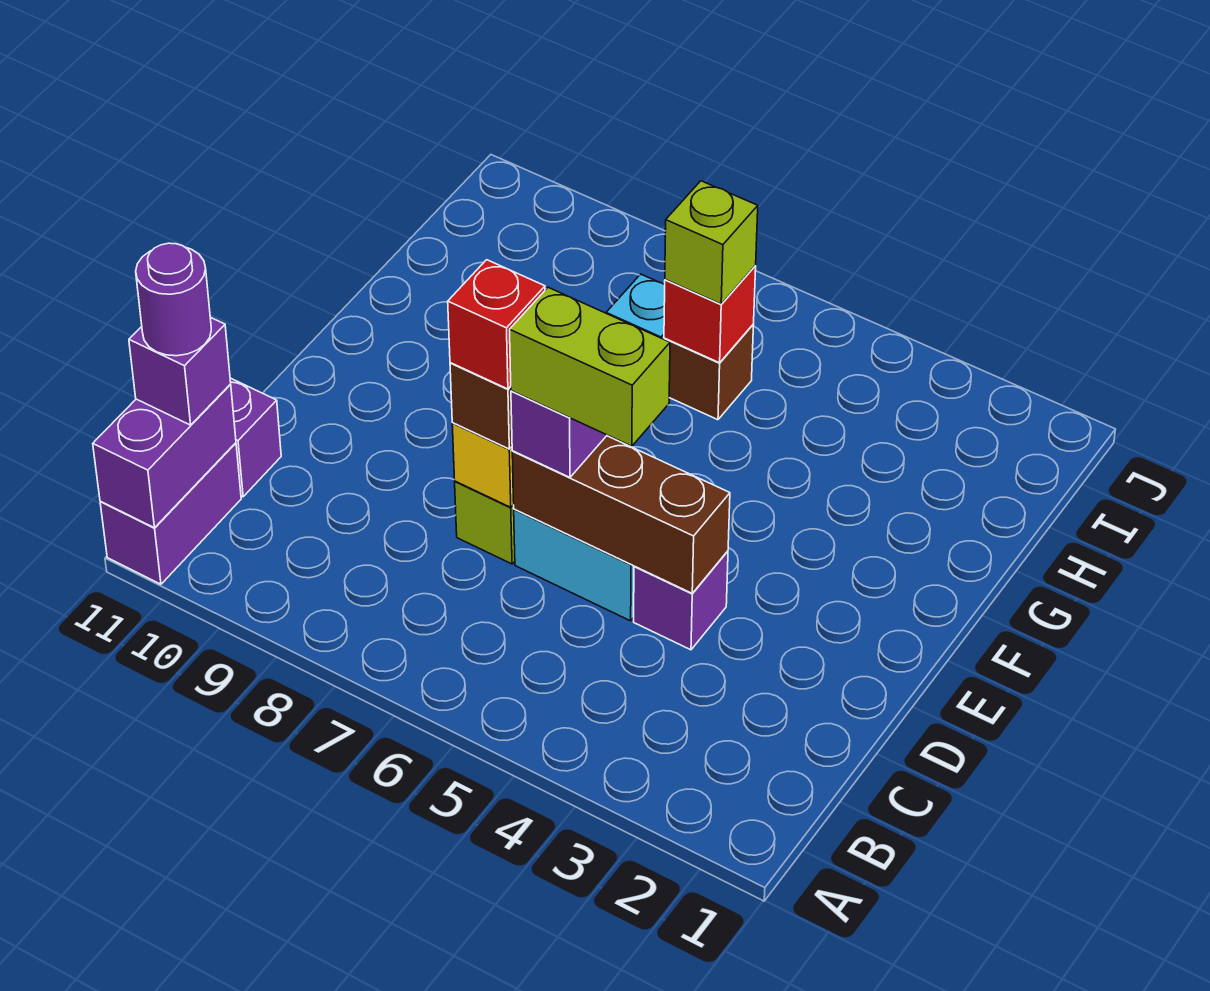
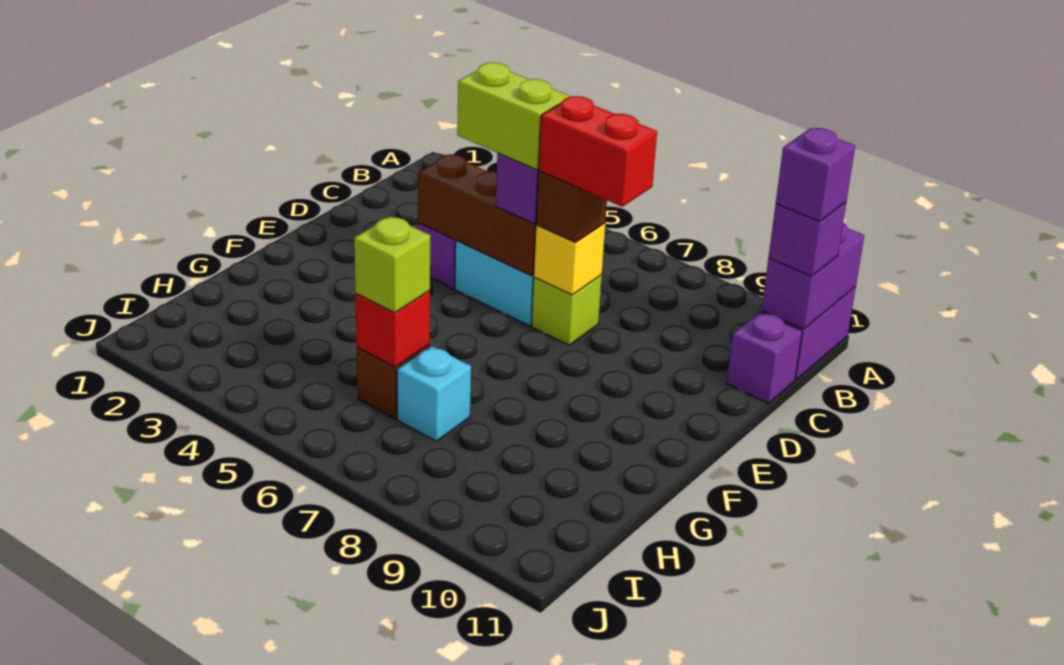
purple 1x1 round brick [136,243,211,356] -> purple 1x1 brick [776,128,855,222]
red 1x1 brick [448,260,545,389] -> red 1x2 brick [539,96,657,207]

